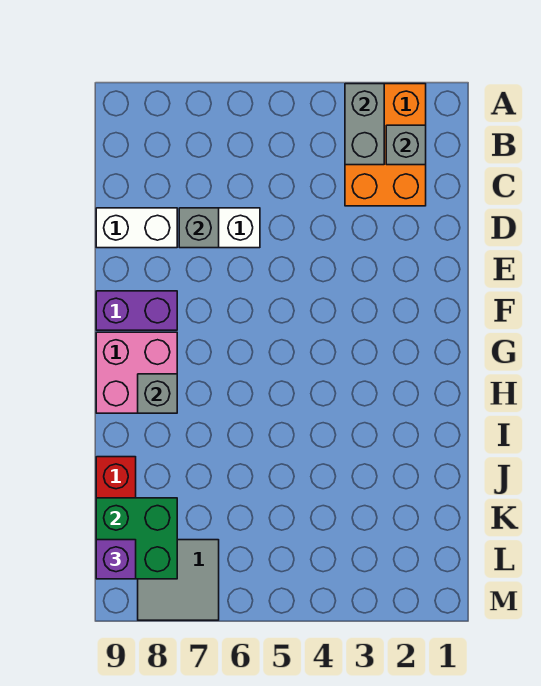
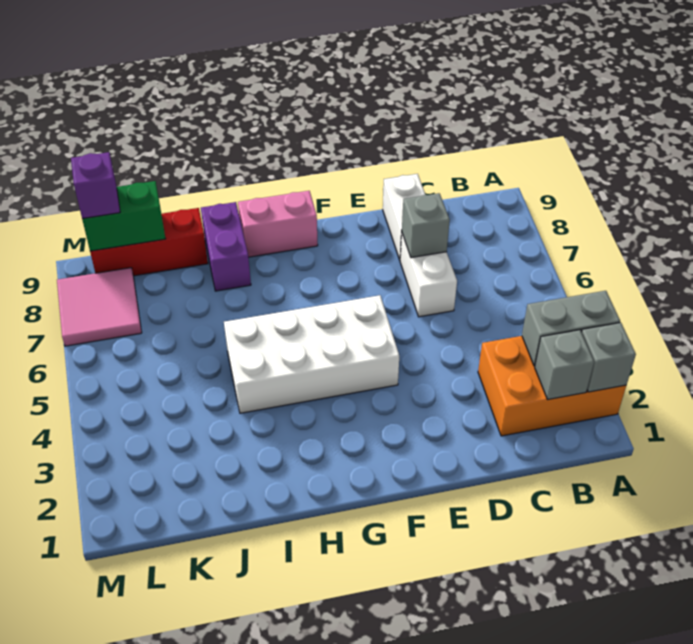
none -> white 2x4 brick [224,295,399,413]
purple 1x2 brick [96,291,177,330] -> purple 1x2 brick moved to [201,202,251,291]
pink 2x2 brick [96,332,177,413] -> pink 1x2 brick [238,191,318,257]
grey 1x1 brick [138,374,177,413] -> grey 1x1 brick moved to [581,323,636,392]
green 2x2 brick [96,498,177,579] -> green 1x2 brick [82,181,166,251]
grey 2x2 tile [138,540,219,620] -> pink 2x2 tile [57,268,142,346]

